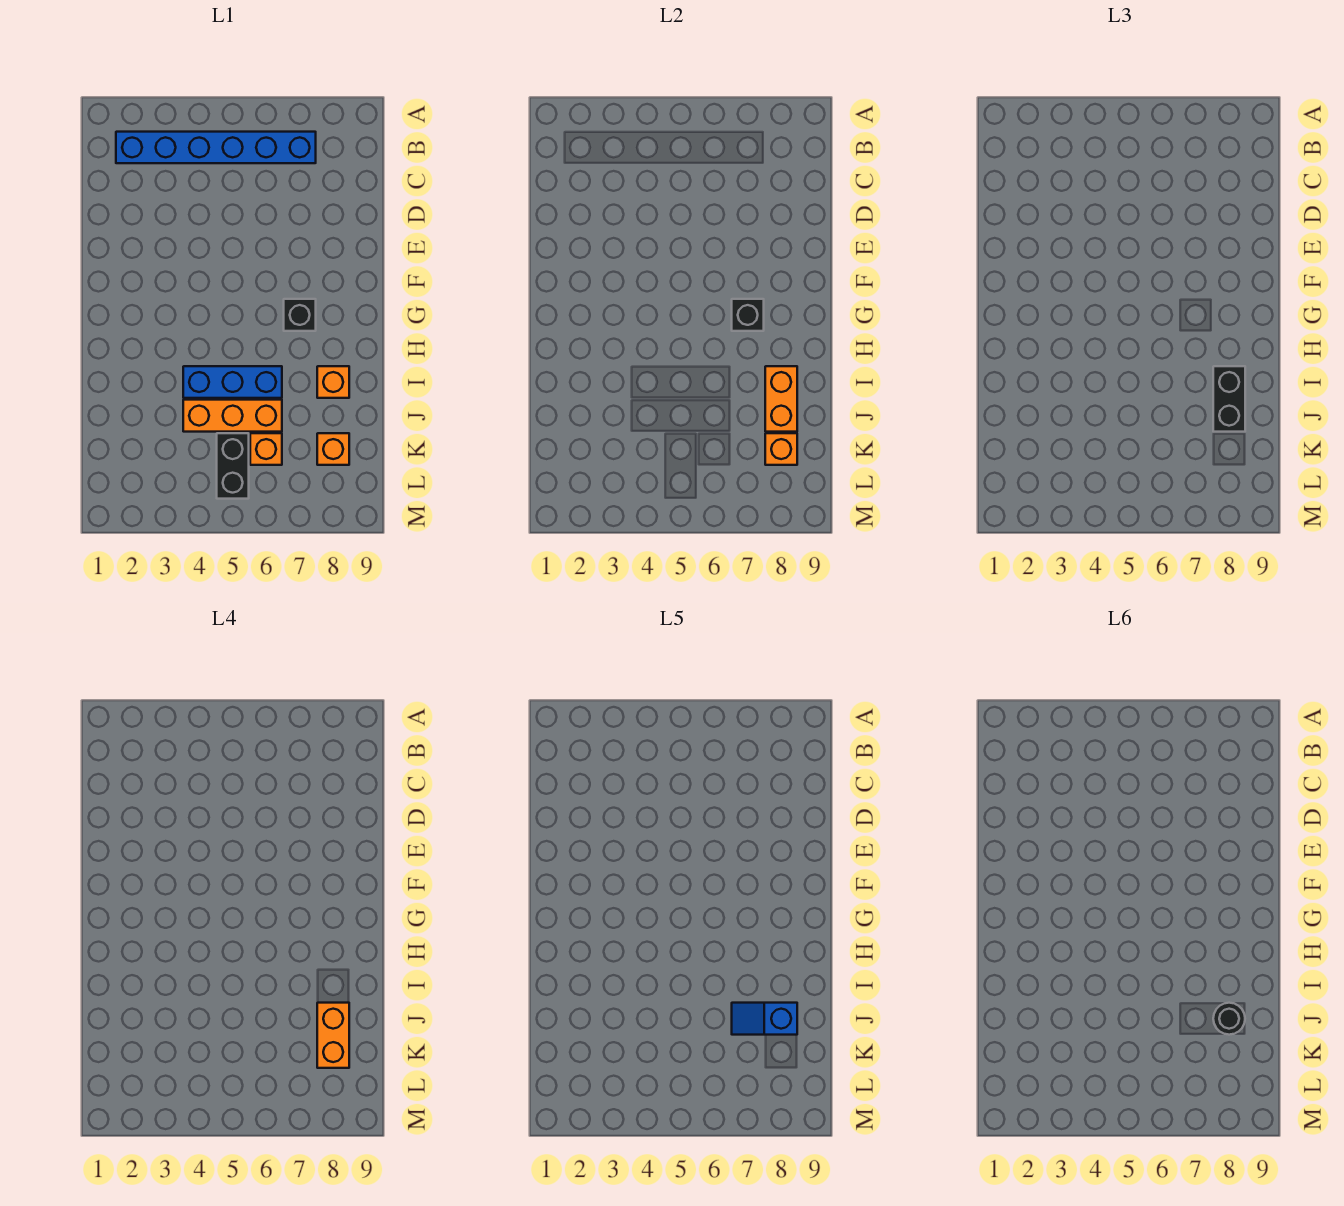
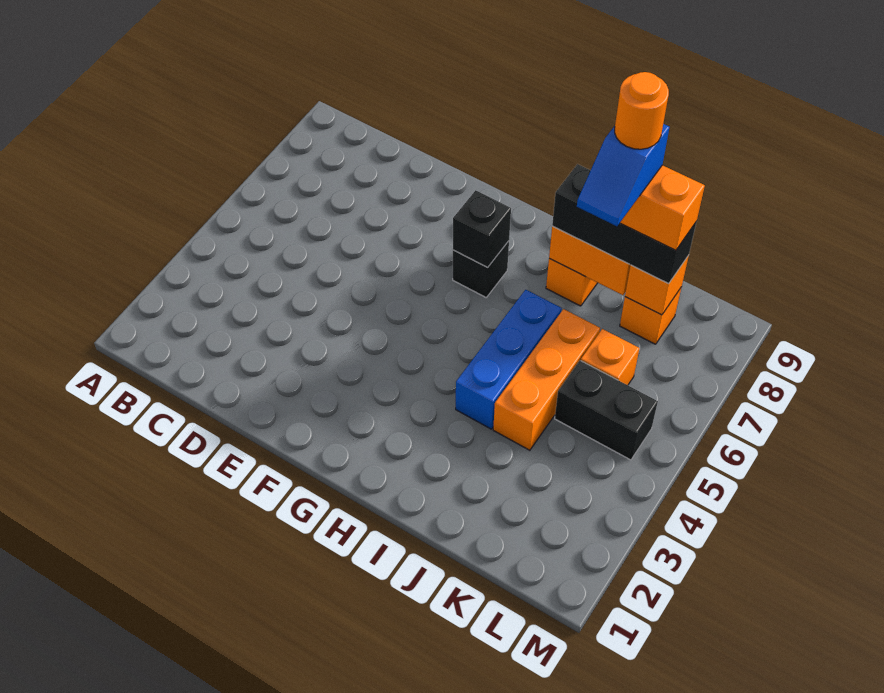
blue 1x6 brick [116,132,316,163] -> none
black 1x2 brick [1213,366,1245,432] -> black 1x3 brick [552,164,697,284]
black 1x1 round brick [1213,1003,1245,1035] -> orange 1x1 round brick [615,72,669,149]

